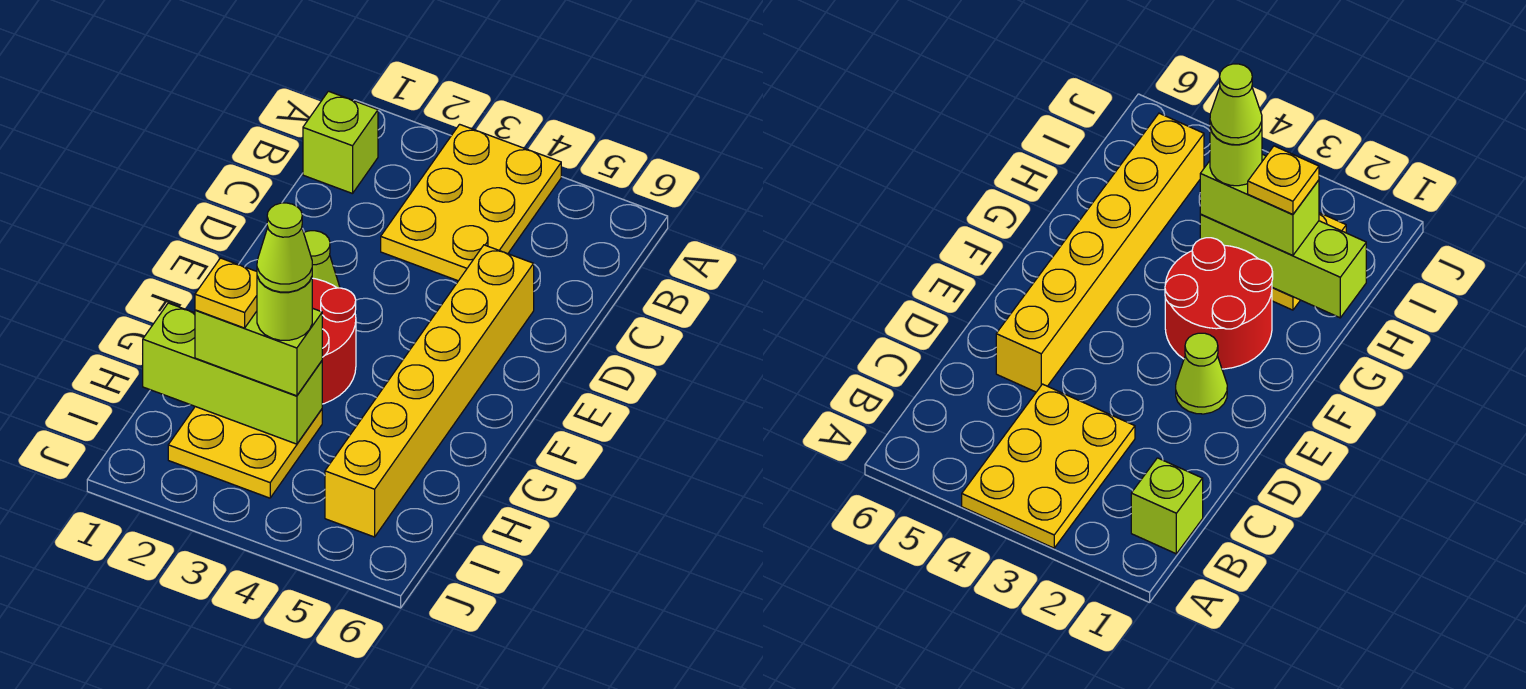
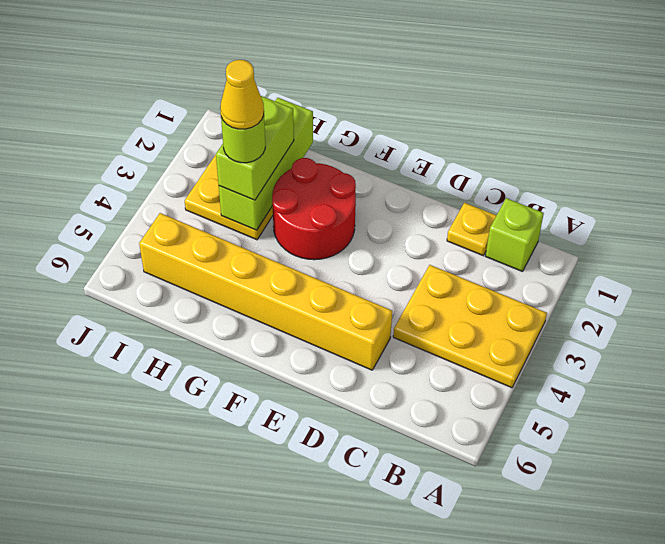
lime 1x1 cone [304,231,340,288] -> none
yellow 1x1 plate [195,258,257,328] -> yellow 1x1 plate moved to [447,203,496,256]
lime 1x1 cone [257,203,312,292] -> yellow 1x1 cone [220,60,264,129]

